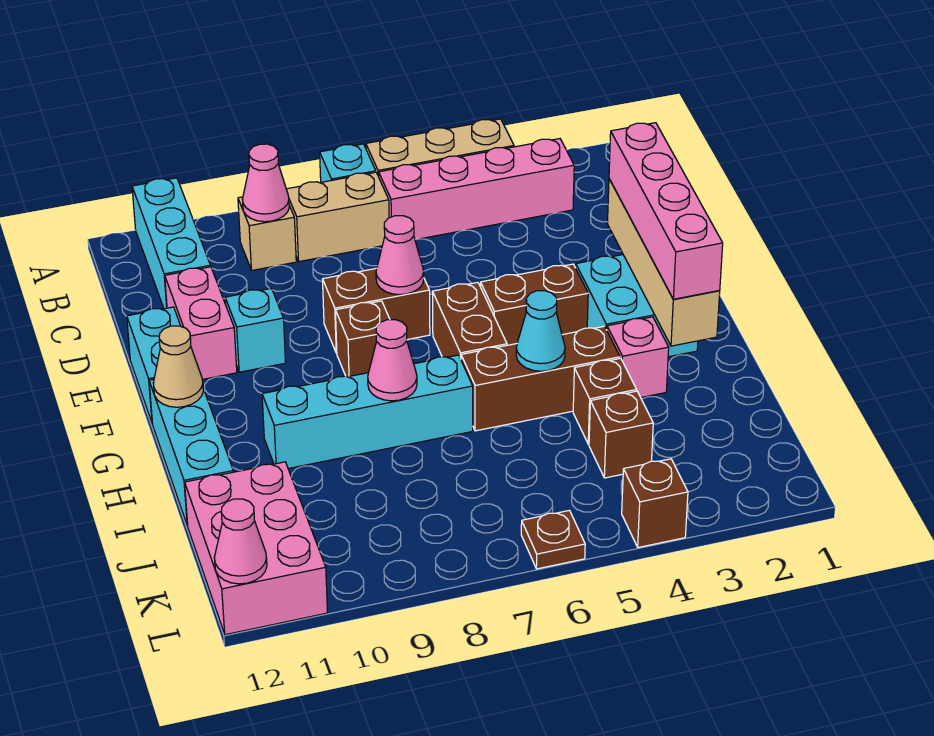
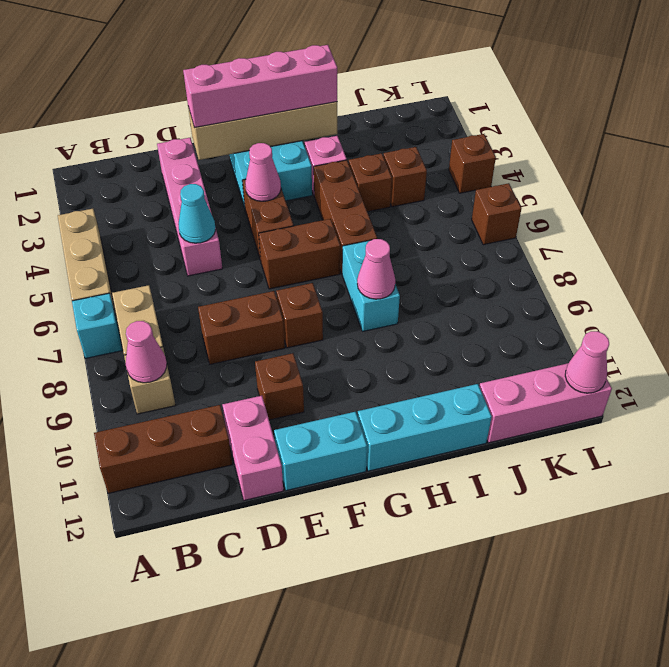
cyan 1x3 brick [132,178,211,309] -> brown 1x3 brick [94,405,232,493]
pink 1x4 brick [379,139,574,240] -> pink 1x4 brick moved to [157,138,222,276]
pink 1x2 brick [165,267,237,379] -> pink 1x2 brick turned to [223,396,283,500]
brown 1x2 brick [323,268,430,353] -> brown 1x2 brick turned to [198,291,285,364]
pink 1x1 cone [376,216,424,295] -> pink 1x1 cone moved to [245,143,281,201]
cyan 1x1 brick [225,288,286,372] -> brown 1x1 brick [255,353,304,420]
tan 1x1 cone [153,326,203,407] -> none
cyan 1x1 cone [516,291,565,371] -> cyan 1x1 cone moved to [178,184,215,243]
cyan 1x4 brick [262,355,473,469] -> cyan 1x2 brick [342,240,400,332]
pink 2x3 brick [185,462,327,635] -> pink 1x3 brick [479,363,612,443]
brown 1x1 plate [521,510,585,569] -> brown 1x1 brick [472,183,521,245]

